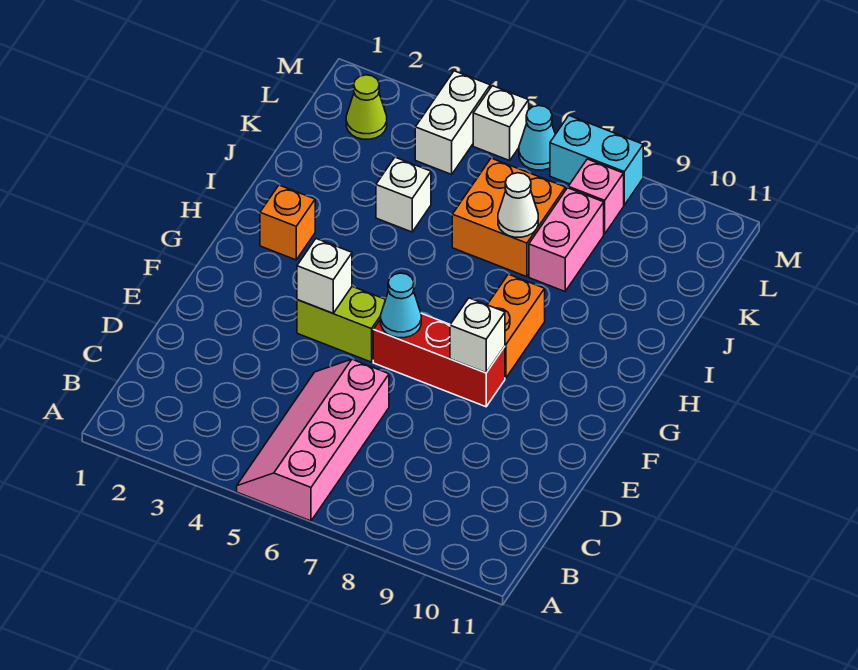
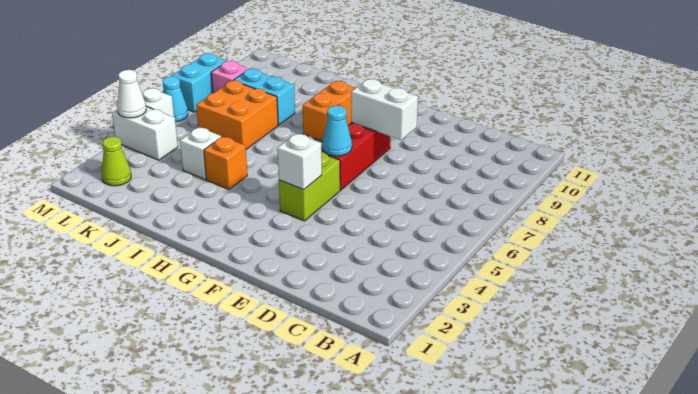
pink 2x4 slope [237,359,389,521] -> none
white 1x1 brick [450,298,505,373] -> white 1x2 brick [351,79,418,140]
orange 1x2 brick [487,274,545,378] -> orange 1x2 brick turned to [303,81,355,141]
orange 1x1 brick [260,185,315,260] -> orange 1x1 brick moved to [204,136,247,189]
white 1x1 cone [498,173,538,237] -> white 1x1 cone moved to [117,70,146,118]
pink 1x2 brick [529,188,604,291] -> cyan 1x2 brick [233,69,295,125]

